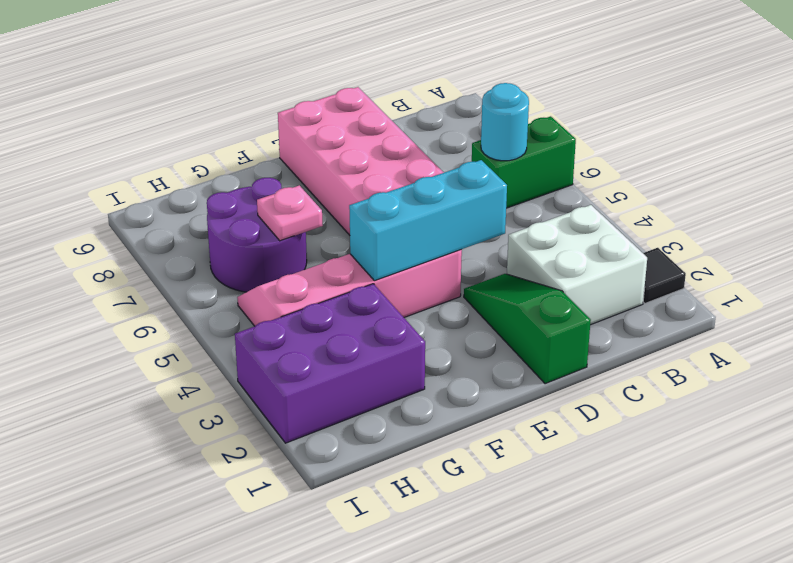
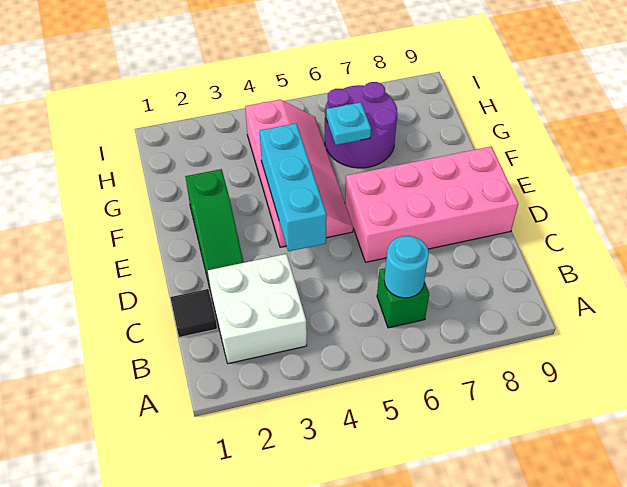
black 1x1 tile [643,248,686,303] -> black 1x1 tile moved to [170,289,217,337]
green 1x2 brick [472,116,576,208] -> green 1x1 brick [377,268,429,328]
green 1x3 slope [464,274,591,384] -> green 1x3 slope turned to [185,169,244,292]
purple 2x3 brick [235,284,425,443] -> none
pink 1x1 plate [257,185,323,241] -> cyan 1x1 plate [326,102,371,145]

